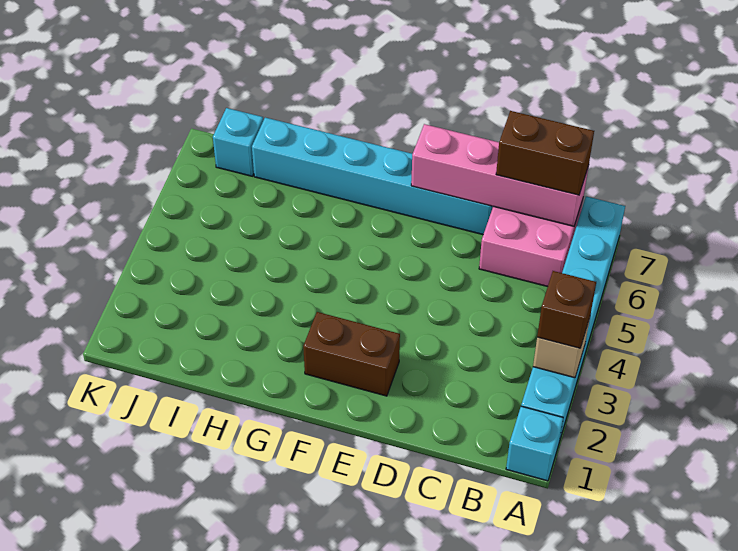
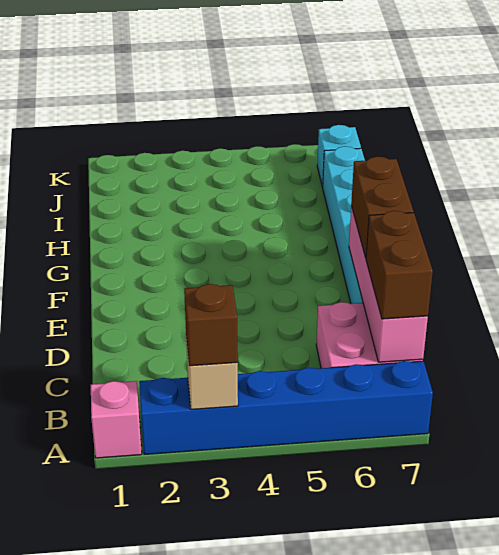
cyan 1x1 brick [506,406,563,481] -> pink 1x1 brick [91,381,142,458]
cyan 1x6 brick [521,196,625,441] -> blue 1x6 brick [139,361,433,454]
brown 1x2 brick [303,312,400,396] -> brown 1x2 brick moved to [351,157,413,258]

